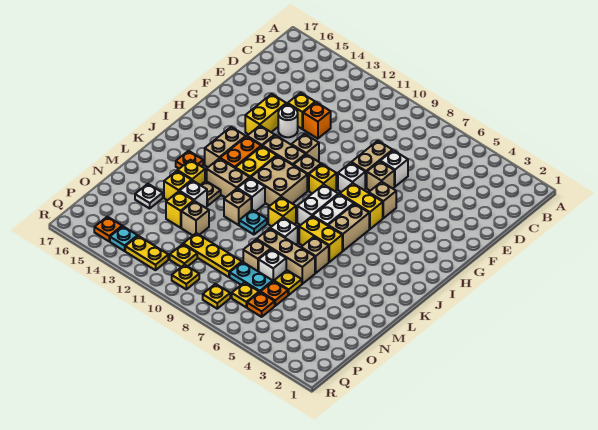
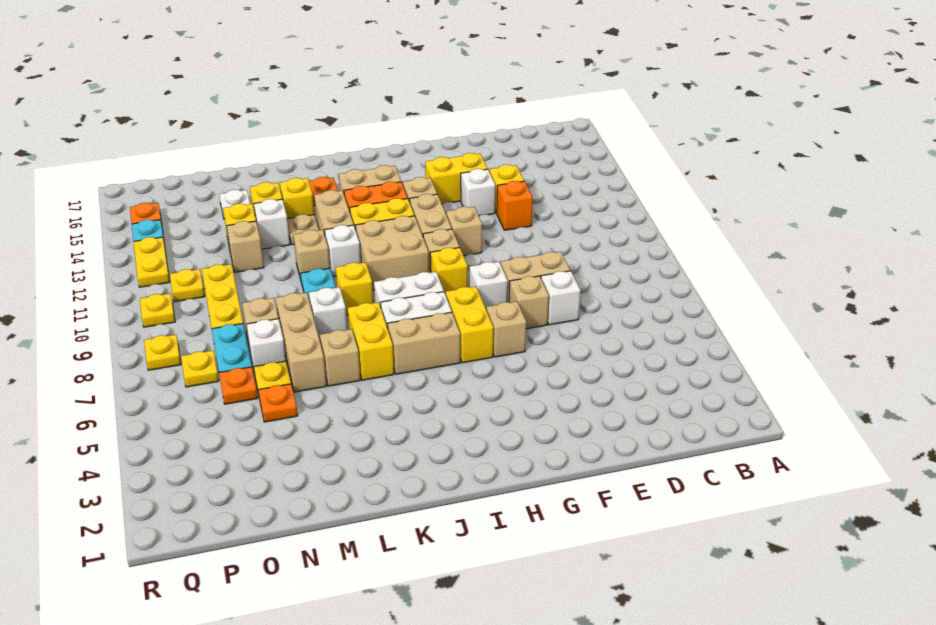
white 1x1 round brick [278,106,298,137] -> white 1x1 brick [461,169,495,216]
orange 1x1 plate [247,292,275,317] -> orange 1x1 plate moved to [258,384,298,422]

